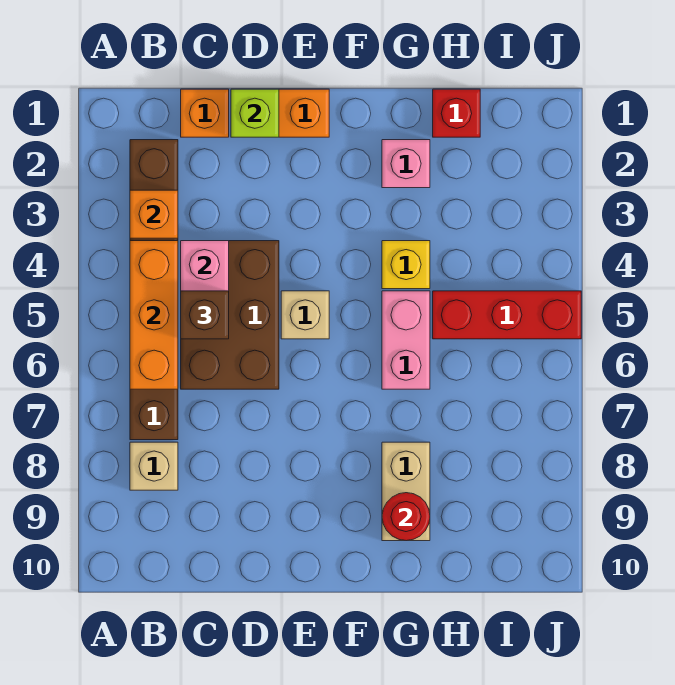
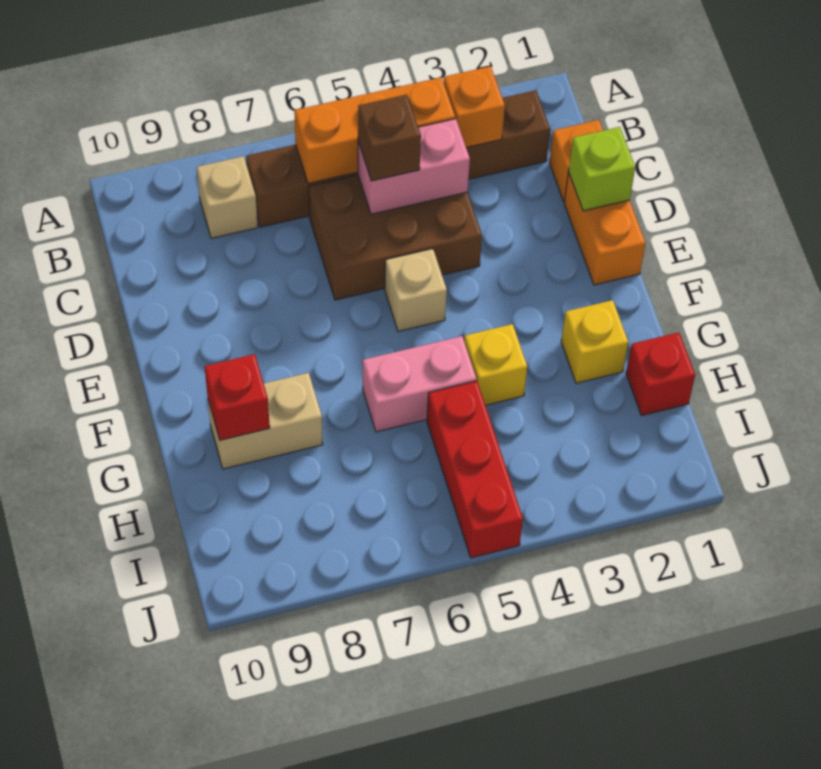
pink 1x1 brick [382,140,430,188] -> yellow 1x1 brick [561,300,628,383]
red 1x1 round brick [382,493,430,541] -> red 1x1 brick [204,354,270,440]

